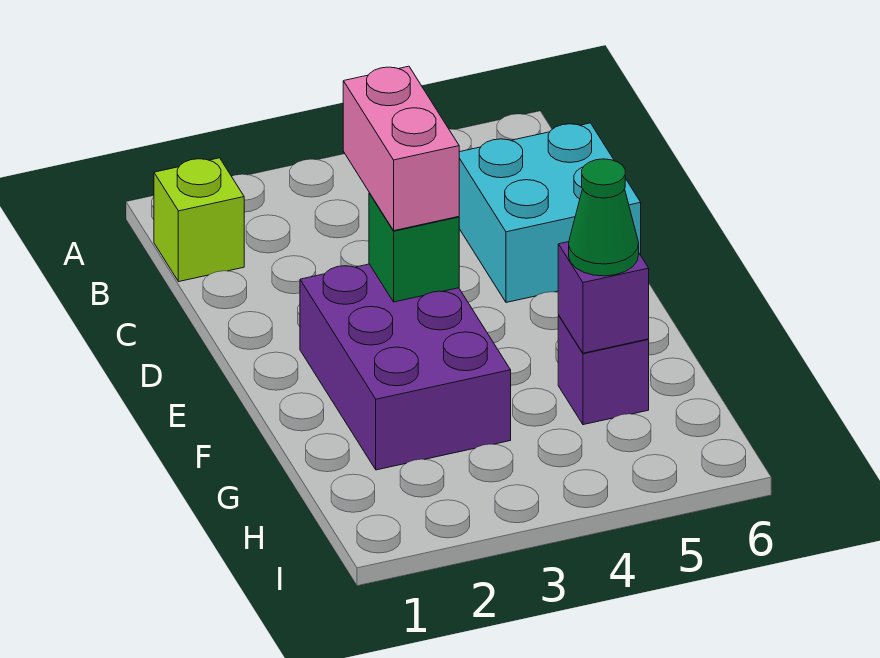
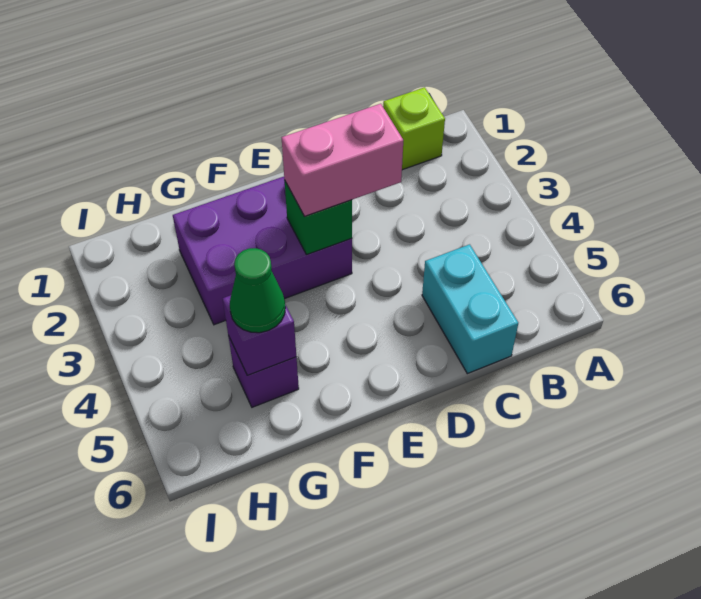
cyan 2x2 brick [459,123,641,302] -> cyan 1x2 brick [422,244,518,374]

